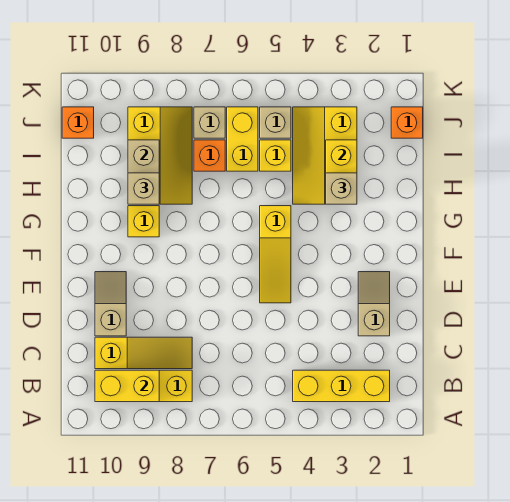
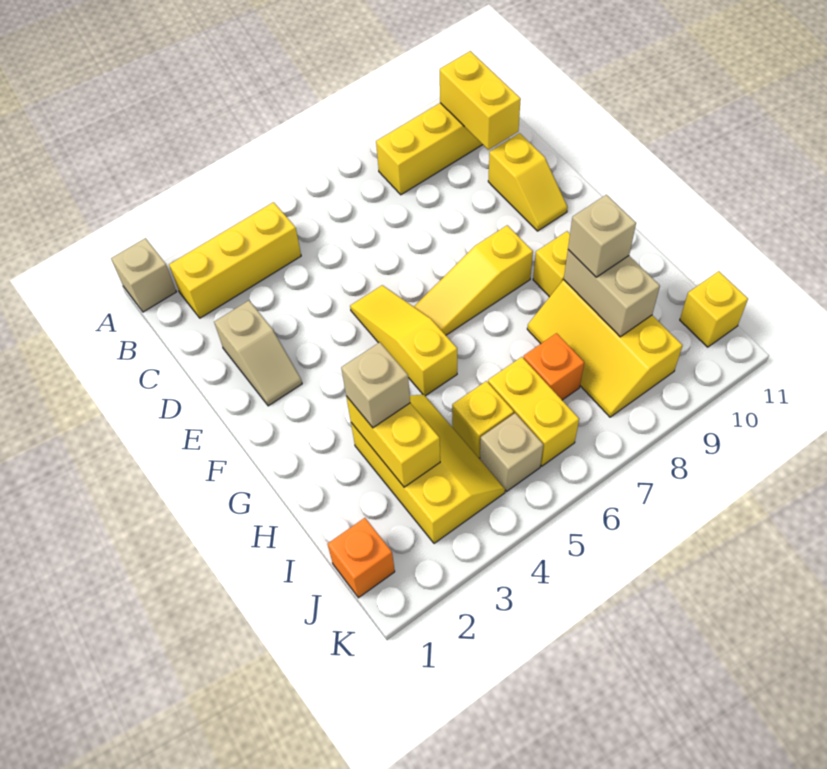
yellow 1x2 brick [95,370,159,402] -> yellow 1x2 brick turned to [440,51,521,150]
yellow 1x3 slope [95,337,192,369] -> yellow 1x3 slope moved to [414,225,533,335]
tan 1x2 slope [95,272,126,336] -> yellow 1x2 slope [488,133,568,231]
tan 1x1 brick [194,107,225,138] -> tan 1x1 brick moved to [111,238,176,312]
orange 1x1 brick [62,107,94,138] -> yellow 1x1 brick [680,271,748,347]

